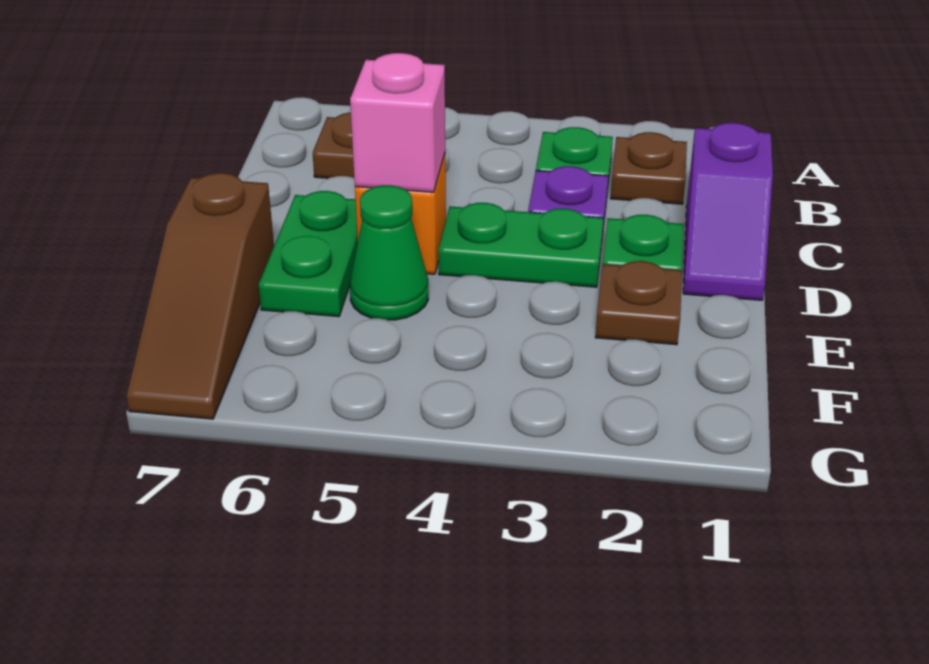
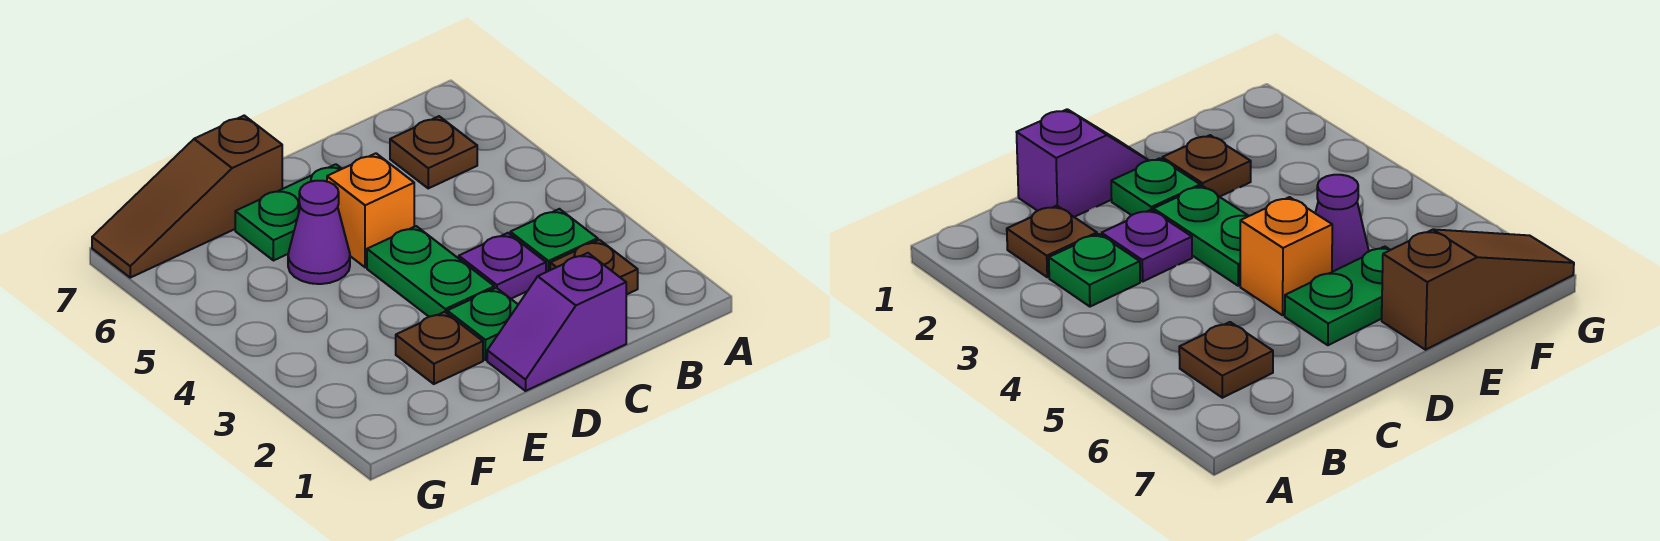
pink 1x1 brick [350,53,445,192] -> none
green 1x1 cone [350,185,428,320] -> purple 1x1 cone [288,181,350,284]

